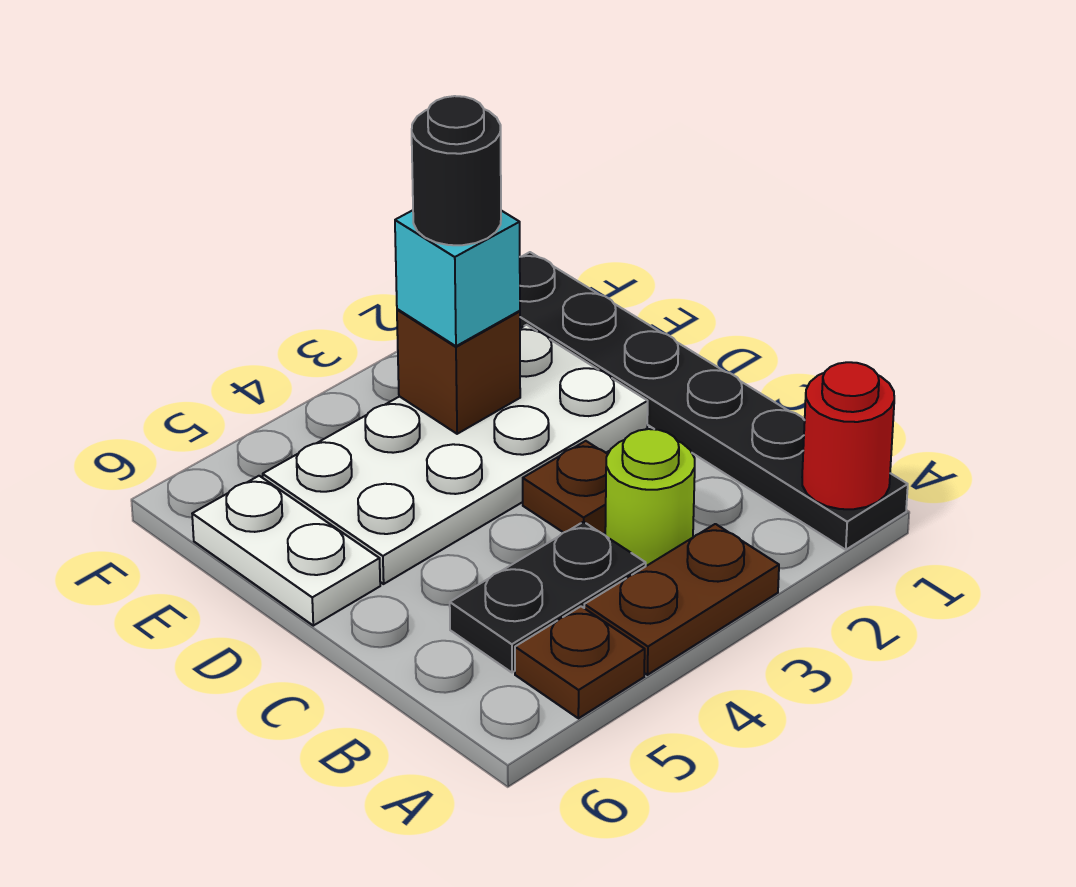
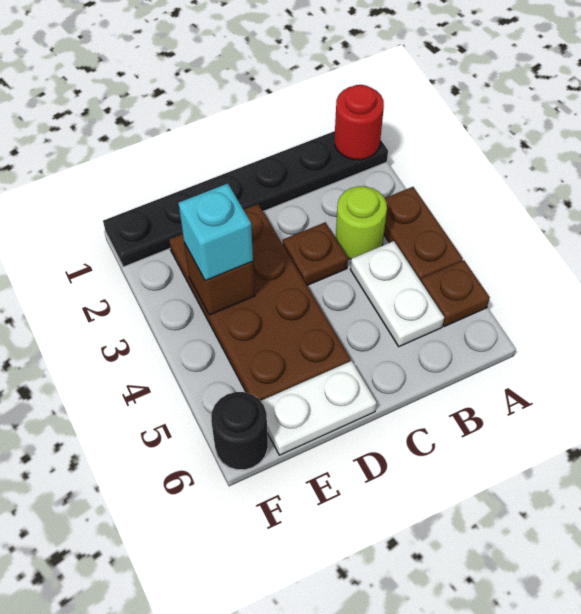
black 1x2 plate [450,522,646,673] -> white 1x2 plate [350,241,444,347]
white 2x4 plate [263,325,648,584] -> brown 2x4 plate [169,204,351,401]
black 1x1 round brick [412,96,501,245] -> black 1x1 round brick moved to [211,392,268,470]

